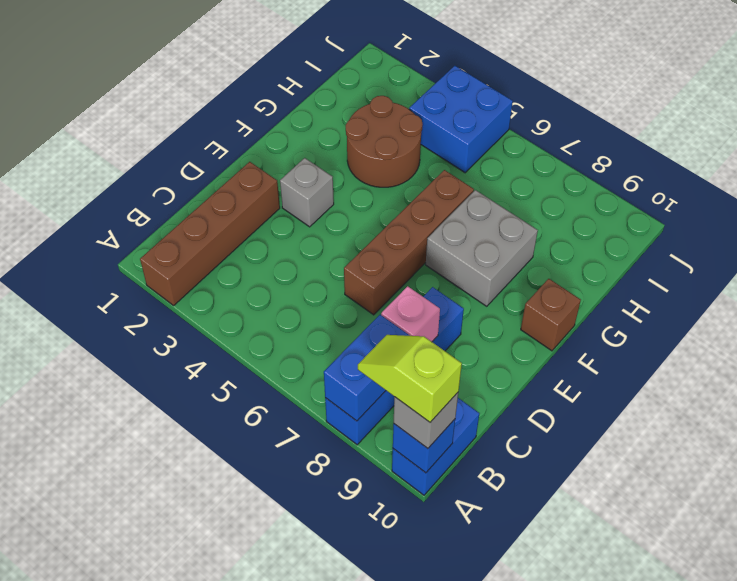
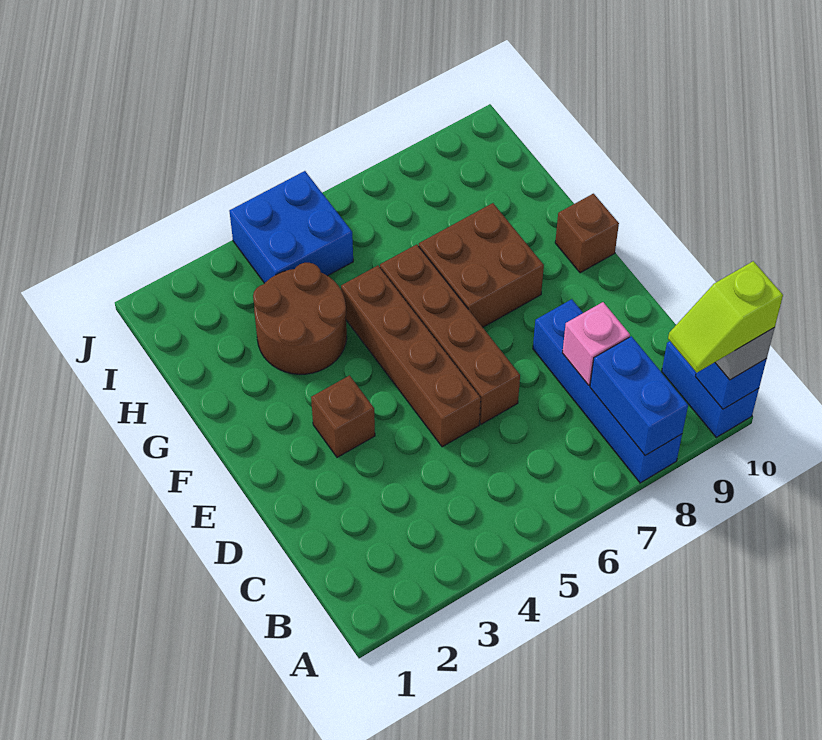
brown 1x4 brick [140,162,280,305] -> brown 1x4 brick moved to [341,266,481,447]
grey 1x1 brick [280,158,334,227] -> brown 1x1 brick [311,376,375,457]
grey 2x2 brick [426,190,538,306] -> brown 2x2 brick [419,203,544,327]

